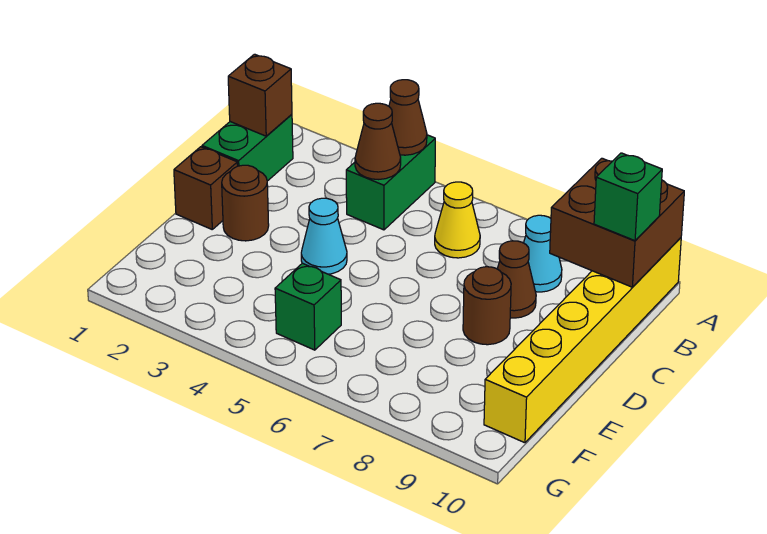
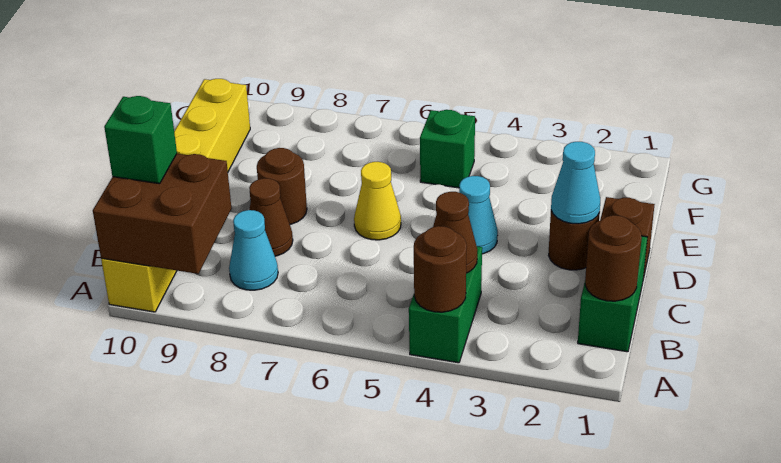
brown 1x1 cone [389,80,427,155] -> brown 1x1 round brick [414,226,467,312]
brown 1x1 brick [228,54,292,136] -> brown 1x1 round brick [585,215,642,301]
yellow 1x1 cone [435,182,480,258] -> yellow 1x1 cone moved to [354,162,401,240]
none -> cyan 1x1 cone [551,142,600,224]

